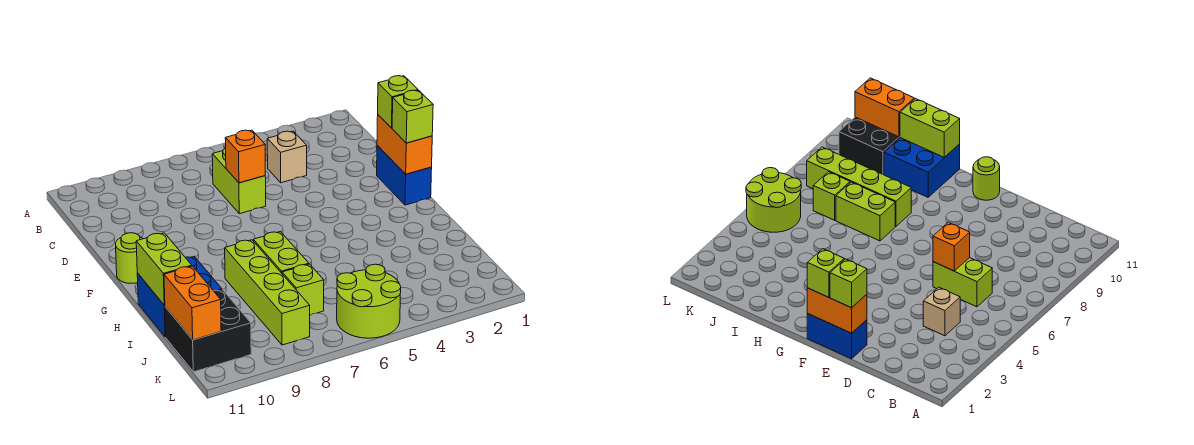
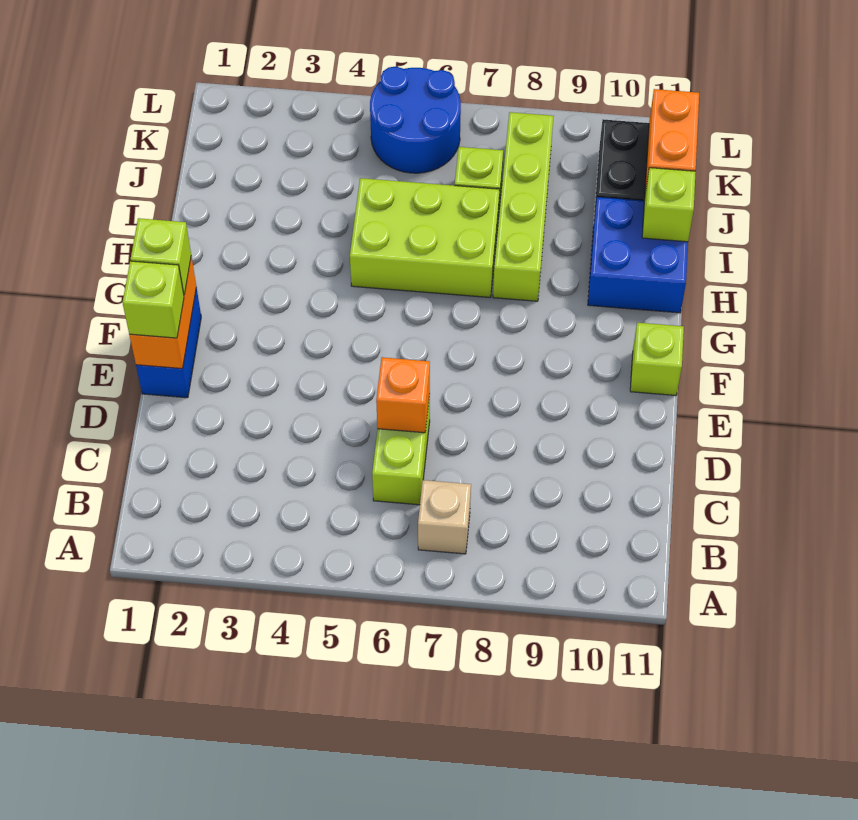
tan 1x1 brick [267,131,307,183] -> tan 1x1 brick moved to [418,480,471,554]
lime 1x1 round brick [116,233,143,283] -> lime 1x1 brick [630,323,684,396]
lime 1x2 brick [253,232,309,273] -> lime 2x3 brick [350,178,500,297]
lime 1x2 brick [136,233,192,305] -> lime 1x1 brick [642,168,696,242]
lime 2x2 round brick [337,264,401,338] -> blue 2x2 round brick [370,67,461,173]

